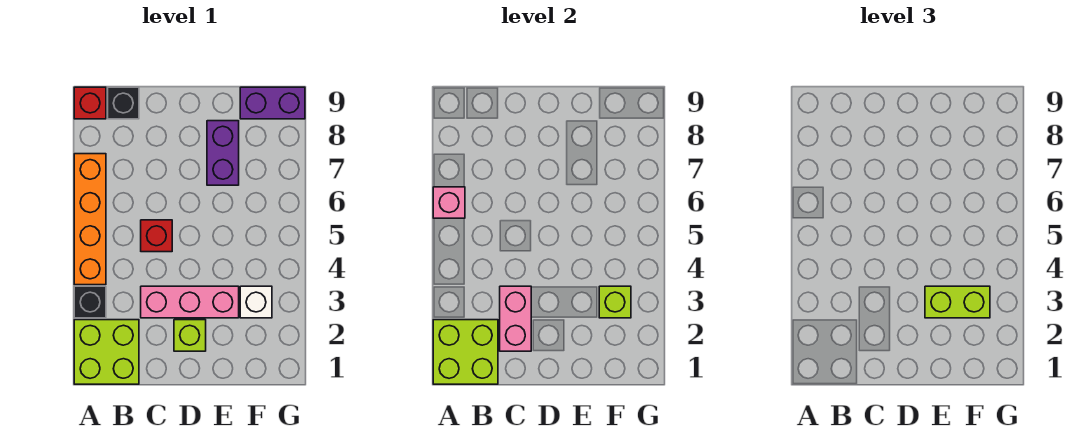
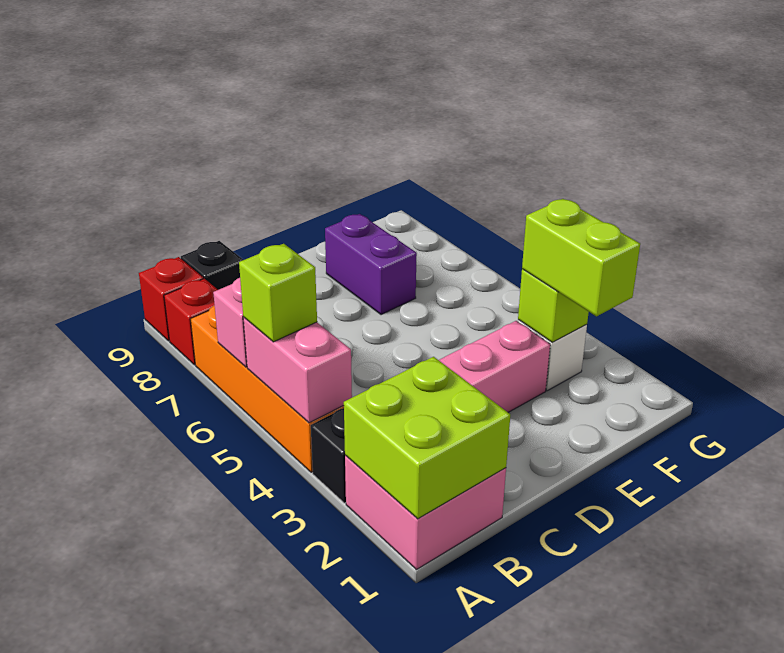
lime 2x2 brick [74,320,139,384] -> pink 2x2 brick [345,455,506,570]
pink 1x2 brick [500,286,531,351] -> pink 1x2 brick moved to [243,317,352,423]
red 1x1 brick [141,220,172,252] -> red 1x1 brick moved to [164,279,218,365]
lime 1x1 brick [174,320,206,351] -> lime 1x1 brick moved to [239,244,317,342]
lime 1x2 brick [925,286,990,318] -> lime 1x2 brick turned to [522,199,640,316]
purple 1x2 brick [240,87,305,119] -> none

